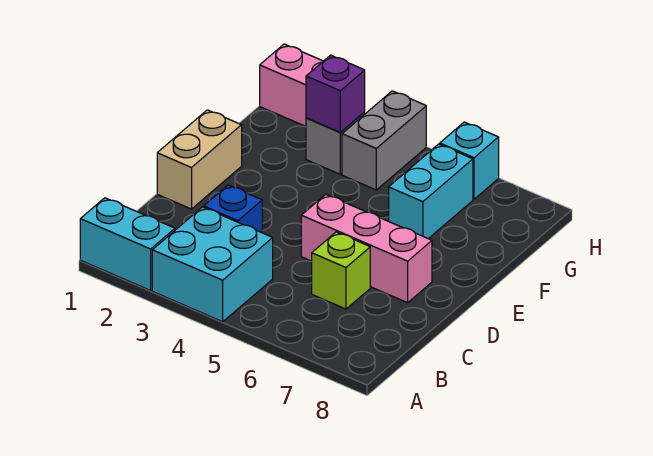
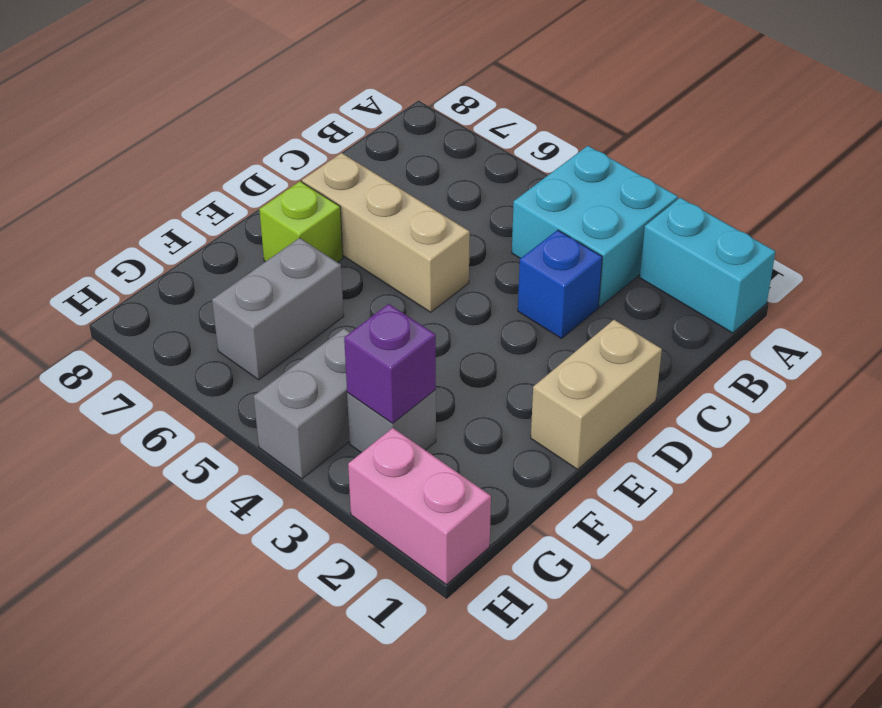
lime 1x1 brick [312,232,370,309] -> lime 1x1 brick moved to [259,181,343,262]
pink 1x3 brick [301,194,432,303] -> tan 1x3 brick [302,153,470,312]
cyan 1x2 brick [389,144,473,239] -> grey 1x2 brick [212,238,344,380]
cyan 1x1 brick [440,122,499,199] -> none

